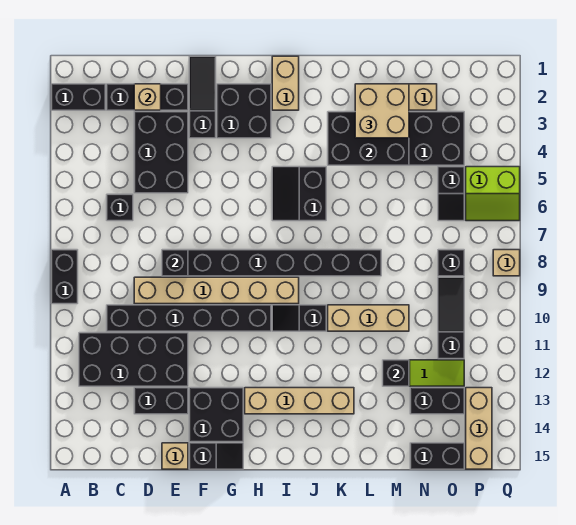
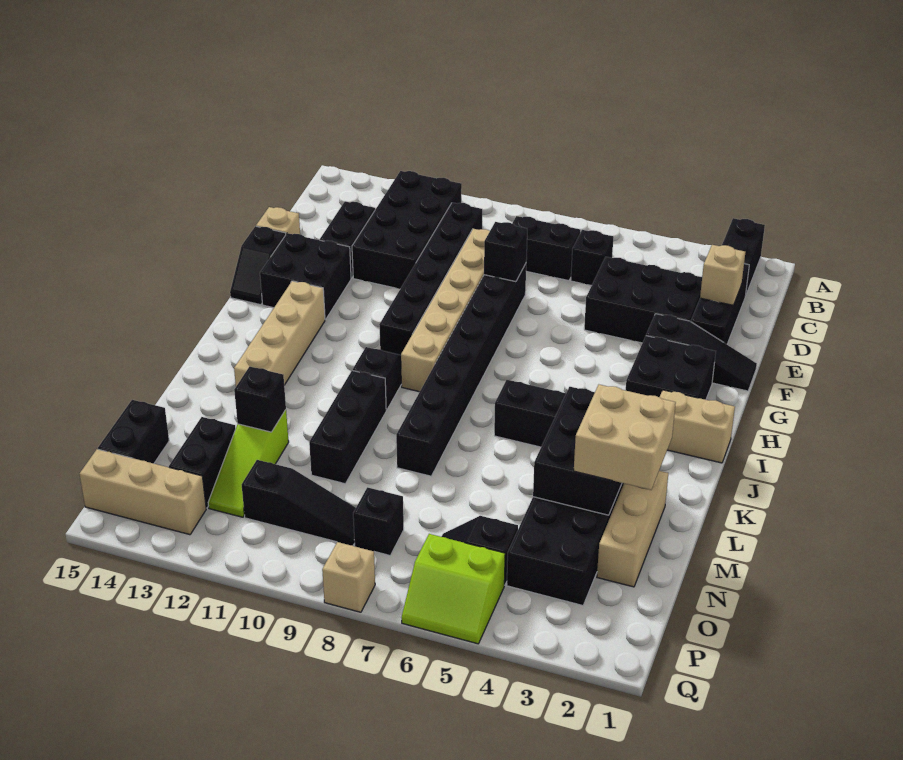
black 1x2 brick [51,250,78,304] -> black 1x2 brick moved to [512,216,580,281]
tan 1x3 brick [328,305,409,331] -> black 1x3 brick [309,370,386,484]
lime 2x2 slope [466,167,520,221] -> lime 2x2 slope turned to [402,534,505,644]

